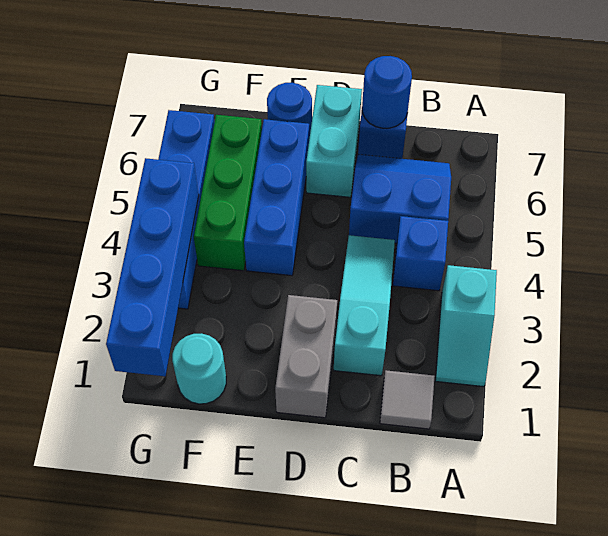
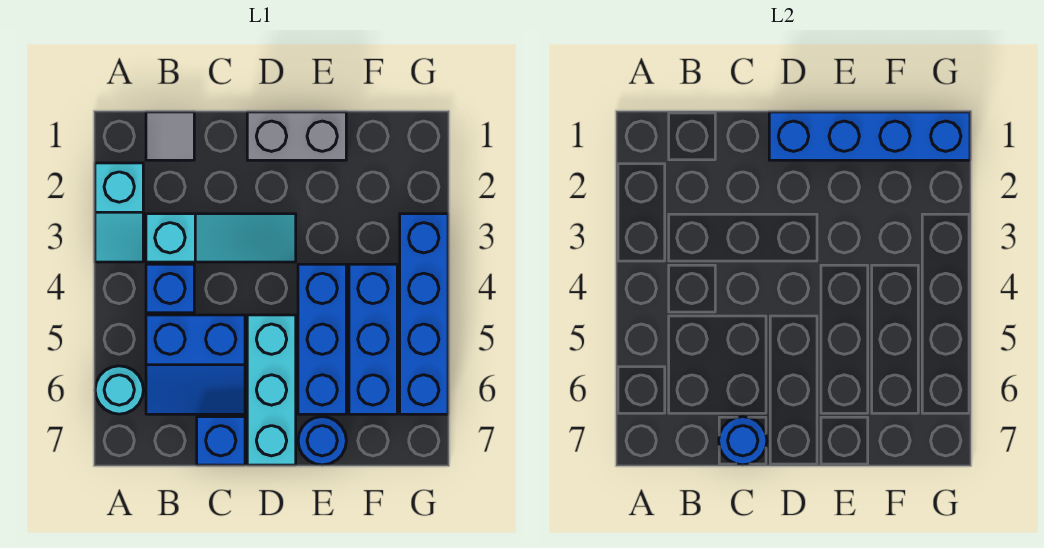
cyan 1x2 slope [435,265,497,387] -> cyan 1x2 slope turned to [95,163,143,262]
cyan 1x3 slope [334,235,395,376] -> cyan 1x3 slope turned to [146,214,296,262]
grey 1x2 brick [275,295,337,418] -> grey 1x2 brick turned to [247,112,346,160]
cyan 1x2 brick [306,85,362,197] -> cyan 1x3 brick [247,315,296,465]
cyan 1x1 round brick [172,333,226,404] -> cyan 1x1 round brick moved to [95,366,143,414]
green 1x3 brick [194,115,262,271] -> blue 1x3 brick [349,264,397,414]
blue 1x4 brick [106,158,199,376] -> blue 1x4 brick turned to [769,112,970,160]

